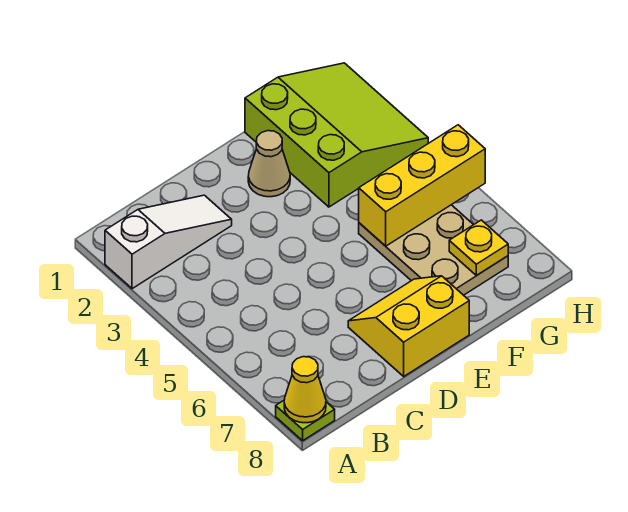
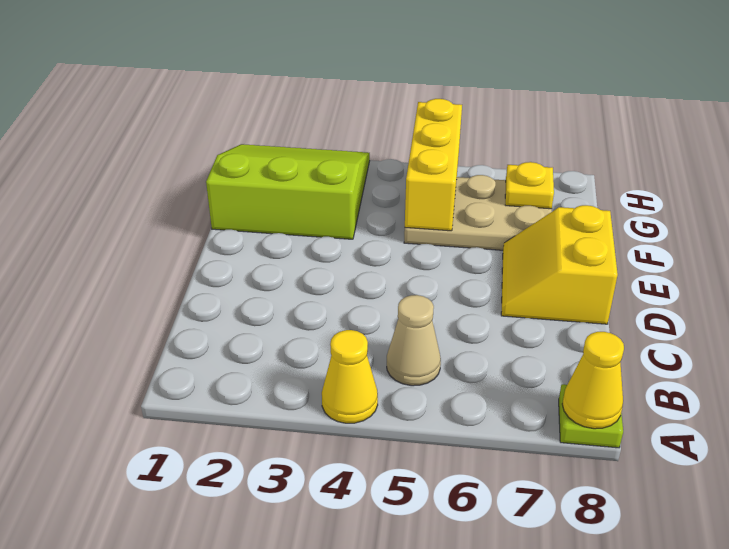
white 1x3 slope [105,195,232,289] -> none
none -> yellow 1x1 cone [322,330,378,423]
tan 1x1 cone [248,131,290,197] -> tan 1x1 cone moved to [387,295,441,386]

